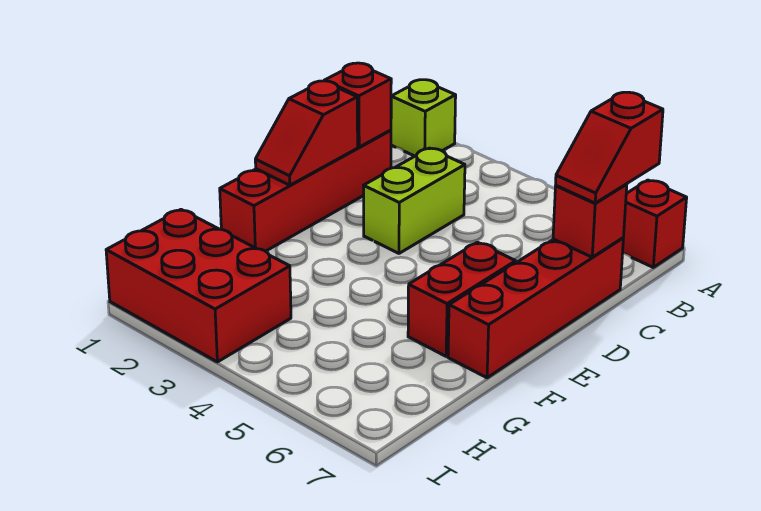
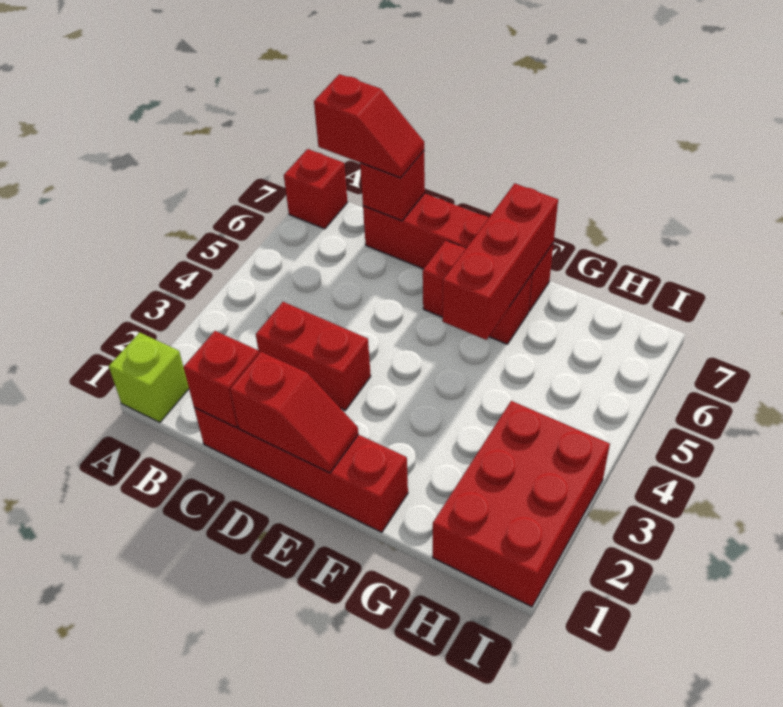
lime 1x2 brick [364,148,465,253] -> red 1x2 brick [256,302,371,410]
none -> red 1x3 brick [443,183,558,340]

